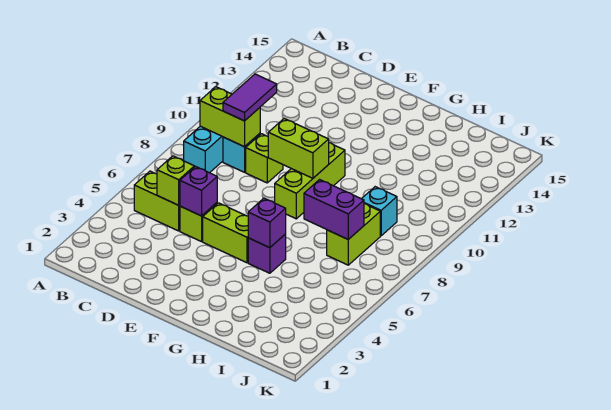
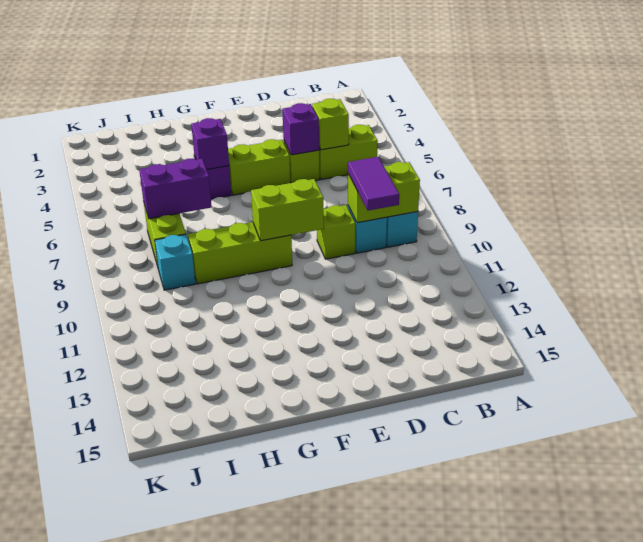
lime 1x3 brick [275,143,345,219] -> lime 1x3 brick turned to [188,222,292,284]

